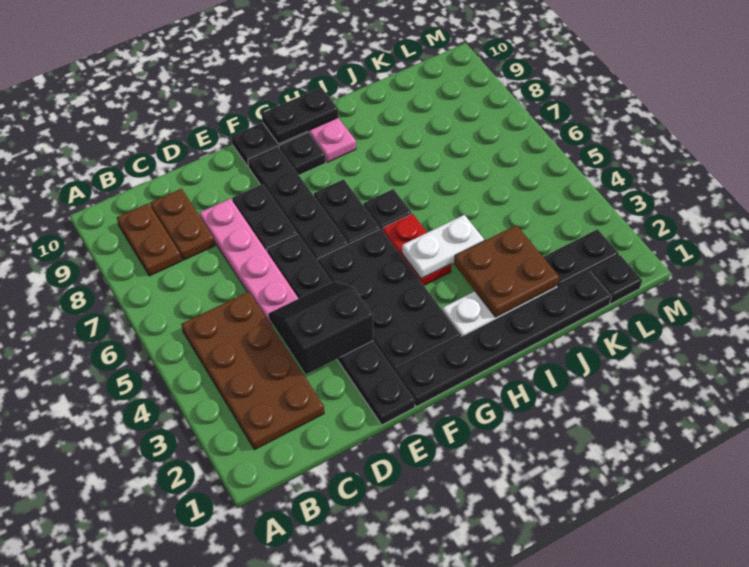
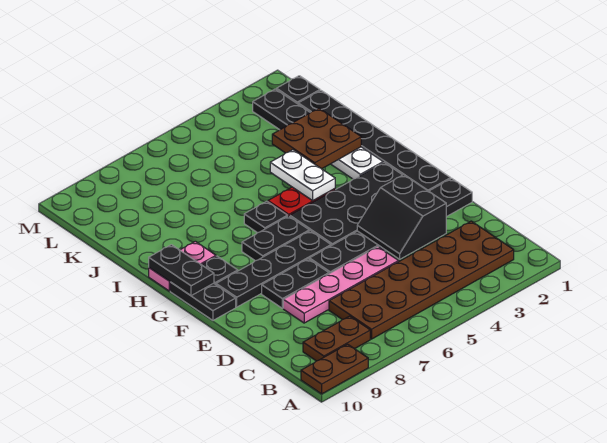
brown 2x4 plate [181,292,324,450] -> brown 2x6 plate [329,221,514,339]
brown 1x2 plate [150,189,215,260] -> brown 1x2 plate moved to [301,344,368,394]

